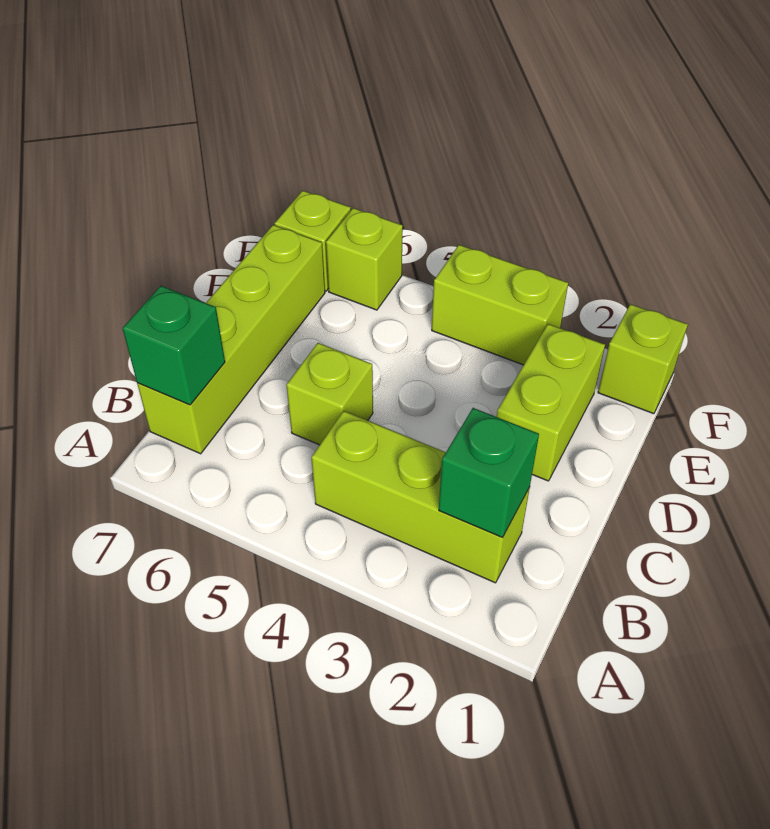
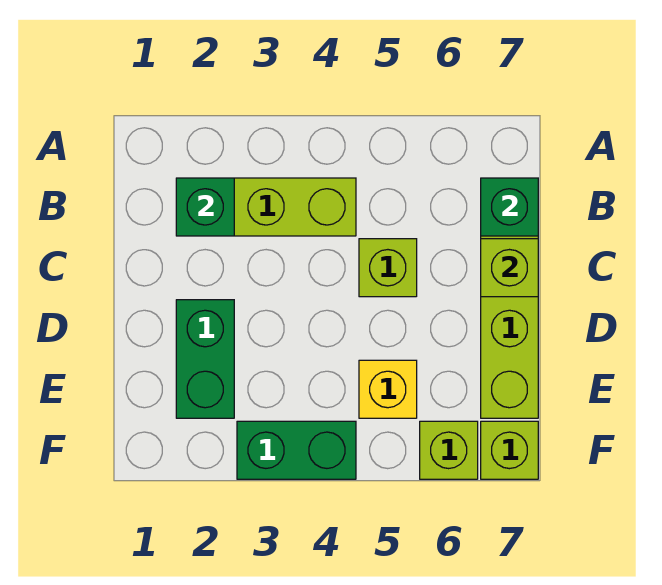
lime 1x2 brick [497,324,605,481] -> green 1x2 brick [176,300,234,418]
none -> yellow 1x1 brick [359,360,417,418]
lime 1x1 brick [598,304,688,414] -> lime 1x1 brick moved to [481,239,538,297]
lime 1x2 brick [432,245,568,365] -> green 1x2 brick [237,421,356,479]

